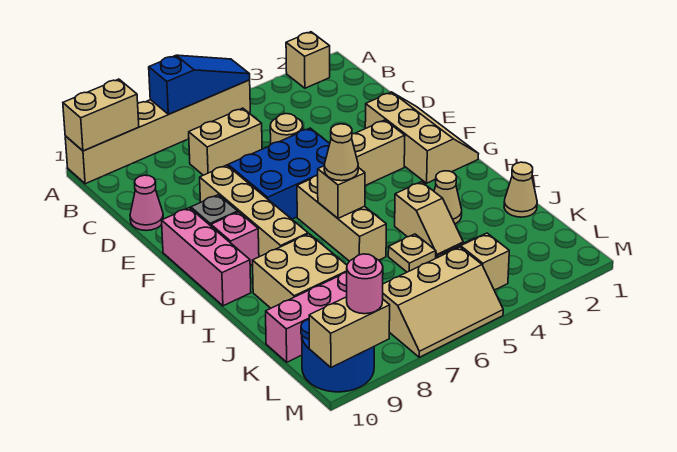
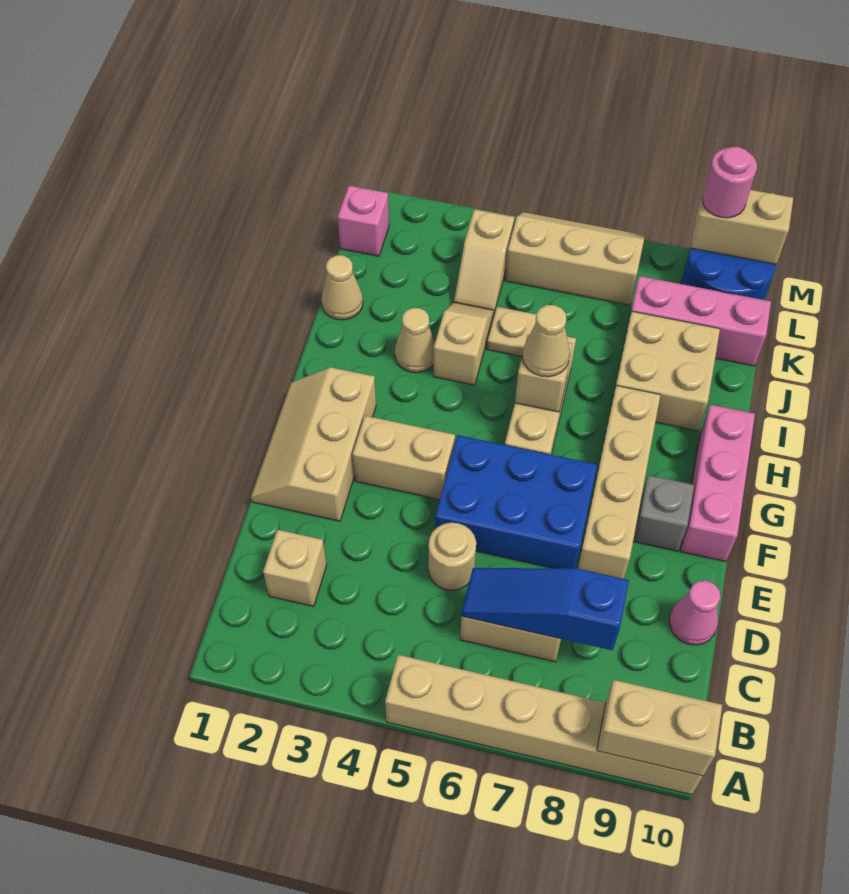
tan 1x1 brick [286,32,330,88] -> tan 1x1 brick moved to [263,530,327,607]
blue 1x3 slope [149,55,250,114] -> blue 1x3 slope moved to [462,568,629,650]
pink 1x1 brick [211,212,259,265] -> pink 1x1 brick moved to [338,186,389,256]

